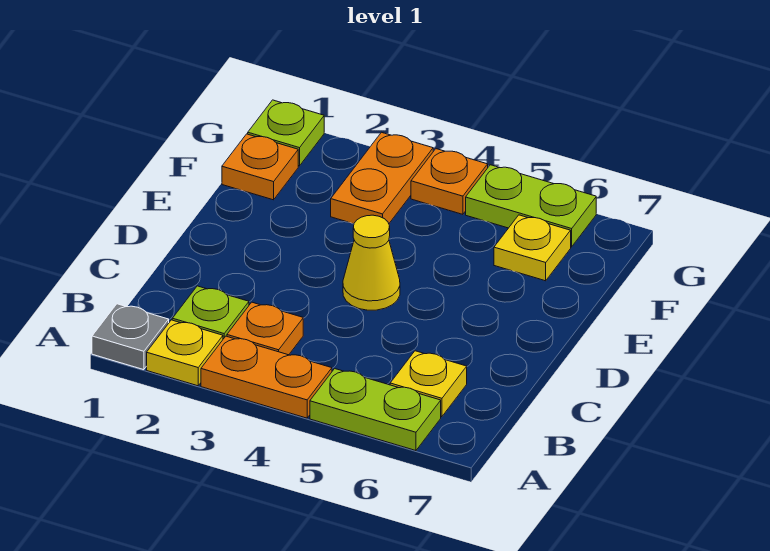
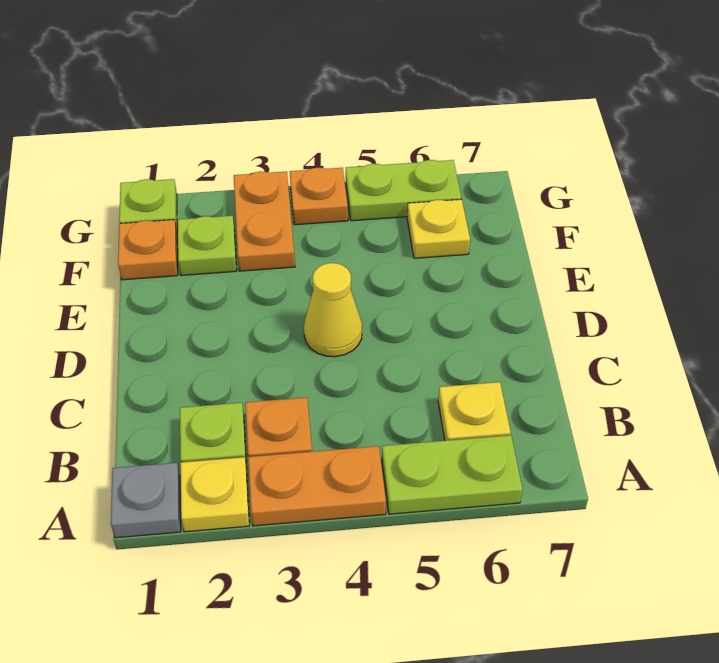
none -> lime 1x1 plate [178,216,237,275]

